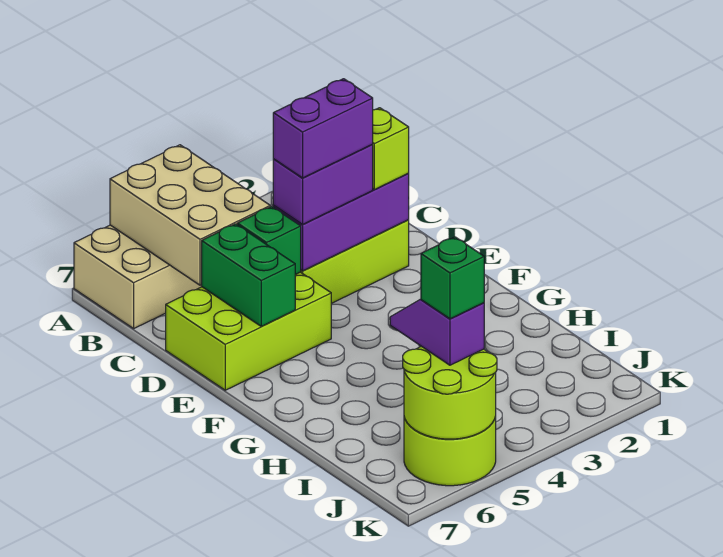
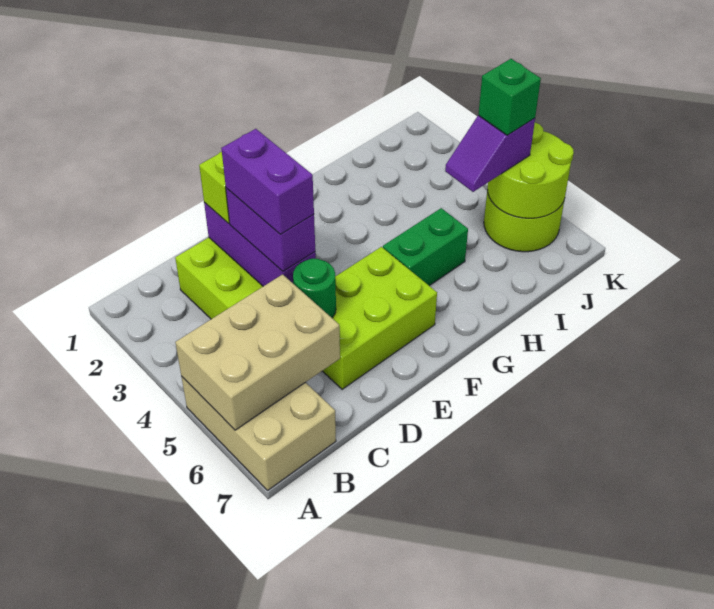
lime 2x3 brick [166,272,331,390] -> lime 2x3 brick turned to [323,247,437,389]
green 1x1 brick [237,206,301,275] -> green 1x1 round brick [293,259,336,318]
green 1x2 brick [202,224,295,326] -> green 1x2 brick moved to [383,208,468,286]

